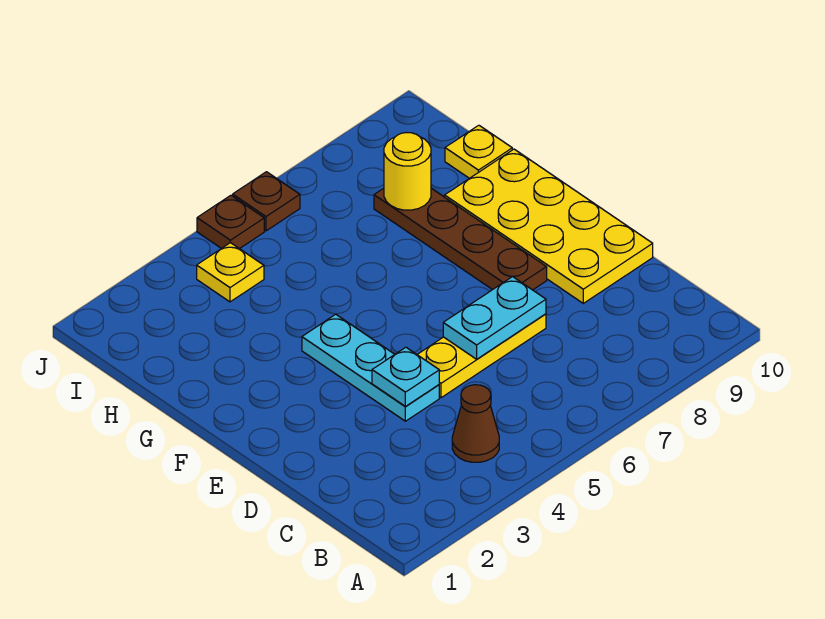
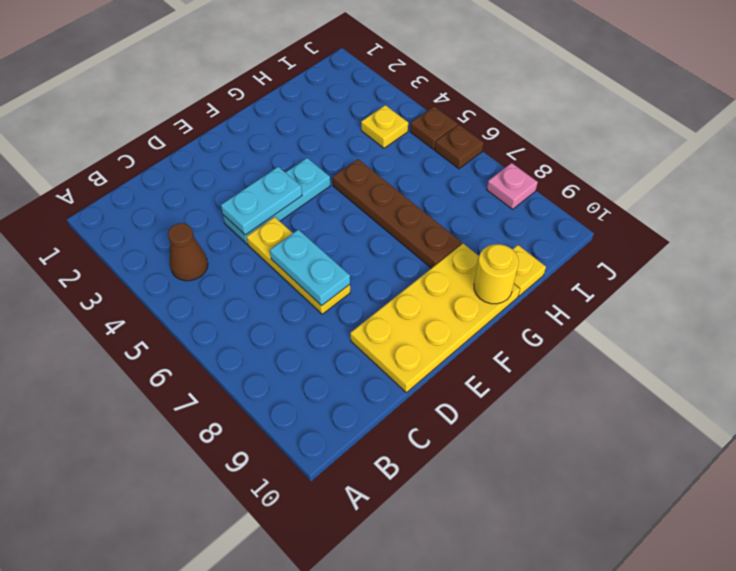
cyan 1x1 plate [372,347,439,406] -> cyan 1x2 plate [221,167,302,235]
brown 1x4 plate [374,188,547,290] -> brown 1x4 plate turned to [333,159,462,268]
yellow 1x1 round brick [384,133,431,210] -> yellow 1x1 round brick moved to [474,244,519,304]
none -> pink 1x1 plate [487,163,538,209]

